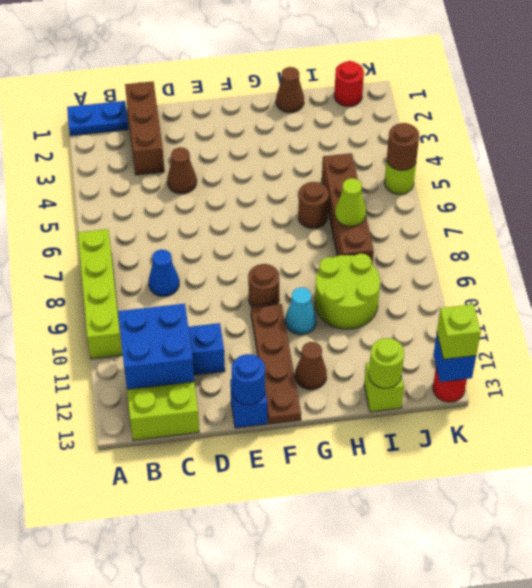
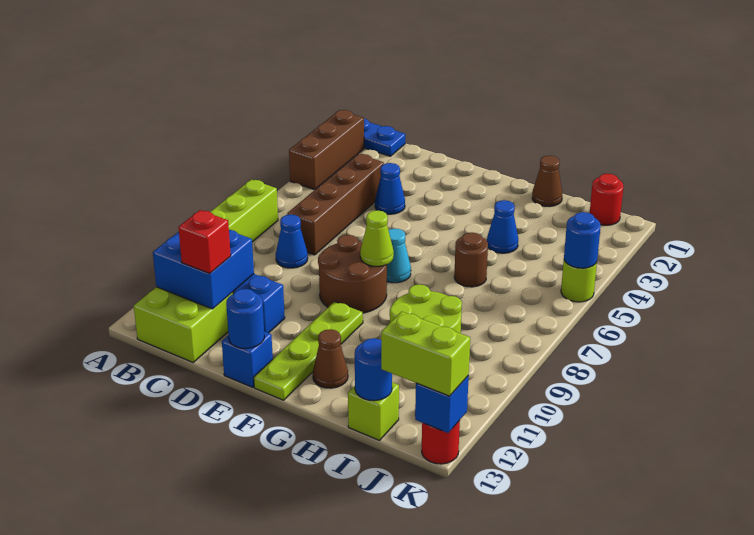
brown 1x3 brick [125,81,164,175] -> brown 1x3 brick moved to [289,110,364,190]
none -> red 1x1 brick [178,210,231,274]
brown 1x1 cone [167,147,197,194] -> blue 1x1 cone [375,163,405,214]
brown 1x1 round brick [248,264,279,307] -> brown 2x2 round brick [318,235,387,313]
brown 1x4 plate [251,304,301,424] -> lime 1x4 plate [254,301,363,400]
cyan 1x1 cone [285,287,316,335] -> cyan 1x1 cone moved to [387,228,411,283]
none -> blue 1x1 cone [487,200,518,253]
brown 1x4 brick [322,153,374,265] -> brown 1x4 brick moved to [287,154,384,255]
lime 1x1 cone [335,178,366,226] -> lime 1x1 cone moved to [360,210,394,266]
lime 1x1 round brick [369,338,404,388] -> blue 1x1 round brick [355,338,392,401]
brown 1x1 round brick [387,123,419,170] -> blue 1x1 round brick [564,212,601,268]
lime 1x1 brick [437,304,481,359] -> lime 1x2 brick [381,312,470,396]

